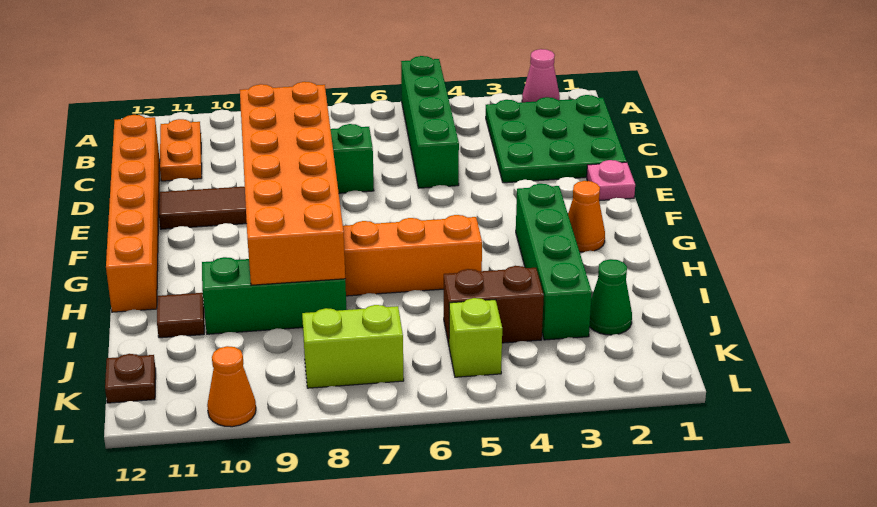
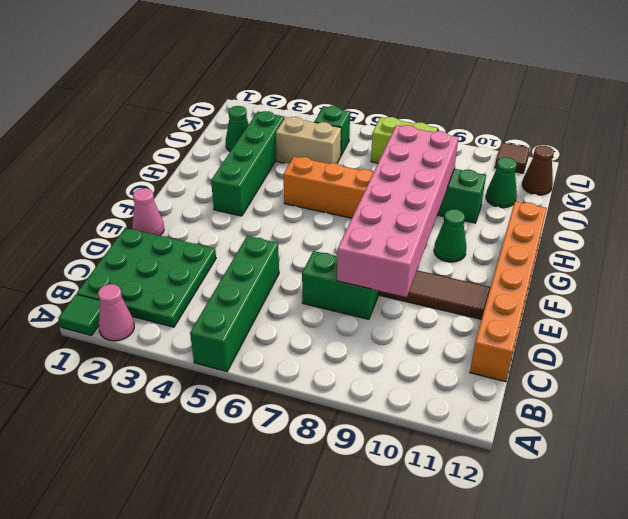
none -> green 1x1 tile [58,295,100,336]
orange 1x2 plate [160,119,202,181] -> none
orange 2x6 brick [240,82,345,285] -> pink 2x6 brick [337,125,458,297]
pink 1x1 plate [587,160,635,201] -> pink 1x1 cone [132,188,164,236]
orange 1x1 cone [568,181,605,252] -> none
none -> green 1x1 cone [434,209,466,262]
brown 1x1 tile [157,293,204,338] -> brown 1x1 tile moved to [495,143,530,173]
brown 1x2 brick [444,266,544,345] -> tan 1x2 brick [276,117,341,164]
none -> green 1x1 cone [486,157,517,208]
lime 1x1 brick [449,298,502,377] -> green 1x1 brick [315,106,350,155]
brown 1x1 plate [105,354,156,403] -> brown 1x1 cone [522,146,554,195]
orange 1x1 cone [207,346,256,427] -> none

